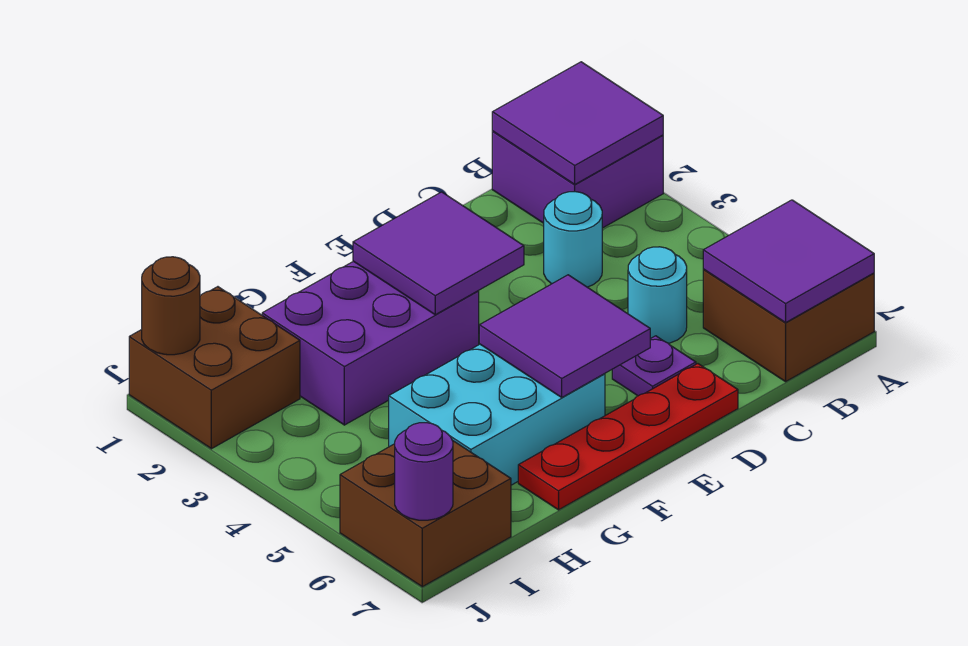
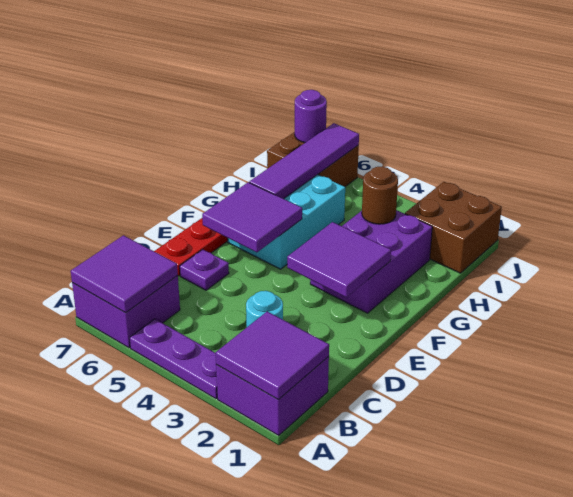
none -> purple 1x3 plate [129,319,217,399]
brown 2x2 brick [703,270,874,382] -> purple 2x2 brick [72,276,180,348]
cyan 1x1 round brick [628,247,687,343] -> none
none -> purple 1x4 tile [249,123,359,199]
brown 1x1 round brick [142,257,200,355] -> brown 1x1 round brick moved to [362,167,398,224]

